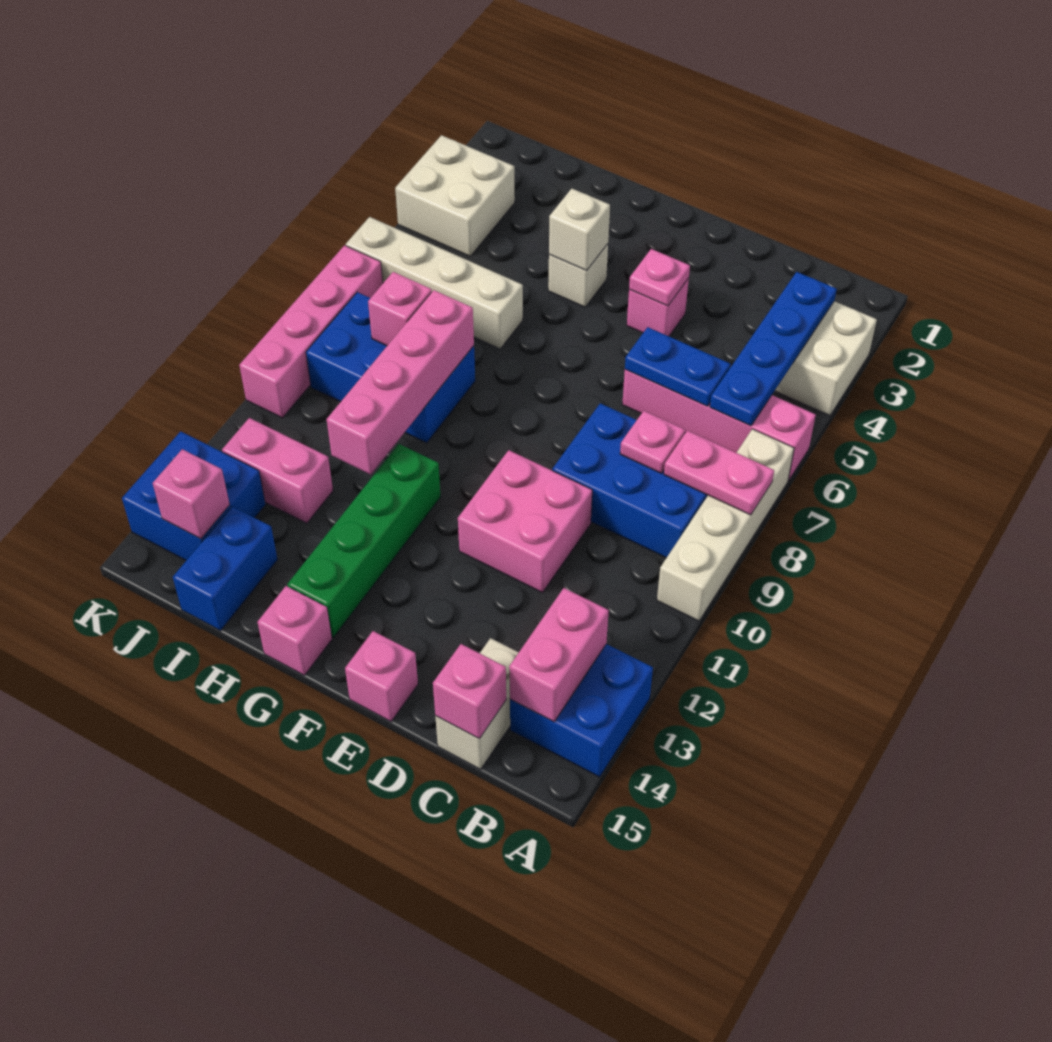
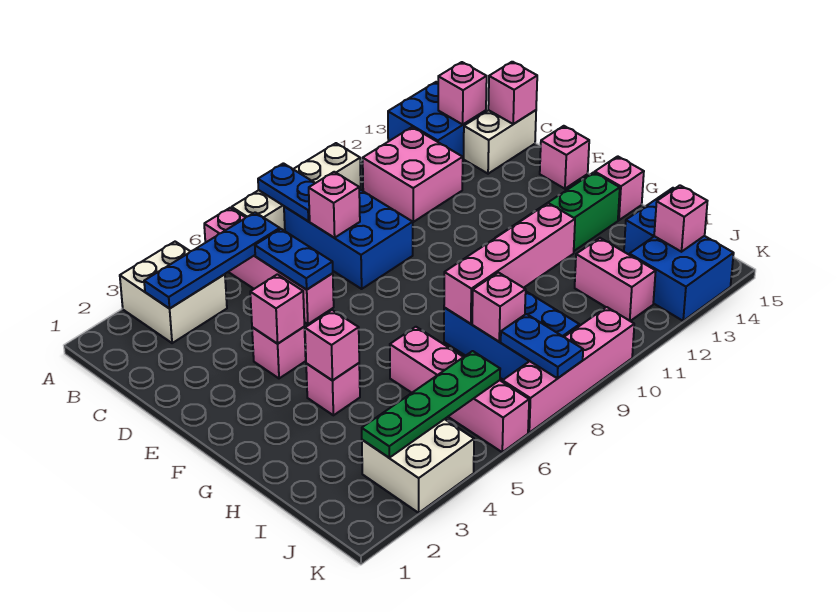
pink 1x2 plate [664,431,774,515] -> blue 1x2 plate [258,163,315,221]
pink 1x2 brick [509,588,609,722] -> pink 1x1 brick [438,62,487,124]
pink 1x1 plate [620,411,685,473] -> pink 1x1 brick [309,172,360,238]
pink 2x2 brick [458,450,592,593] -> pink 2x2 brick moved to [363,127,463,222]
pink 1x1 plate [629,249,690,306] -> pink 1x1 brick [250,274,304,344]
white 1x1 brick [548,244,608,307] -> pink 1x1 brick [306,363,360,415]
white 1x1 brick [549,189,610,271] -> pink 1x1 brick [305,310,359,380]
white 1x4 brick [346,217,523,349] -> pink 1x4 brick [390,327,529,452]
none -> green 1x4 plate [362,351,500,458]
none -> blue 1x2 plate [501,314,583,378]

